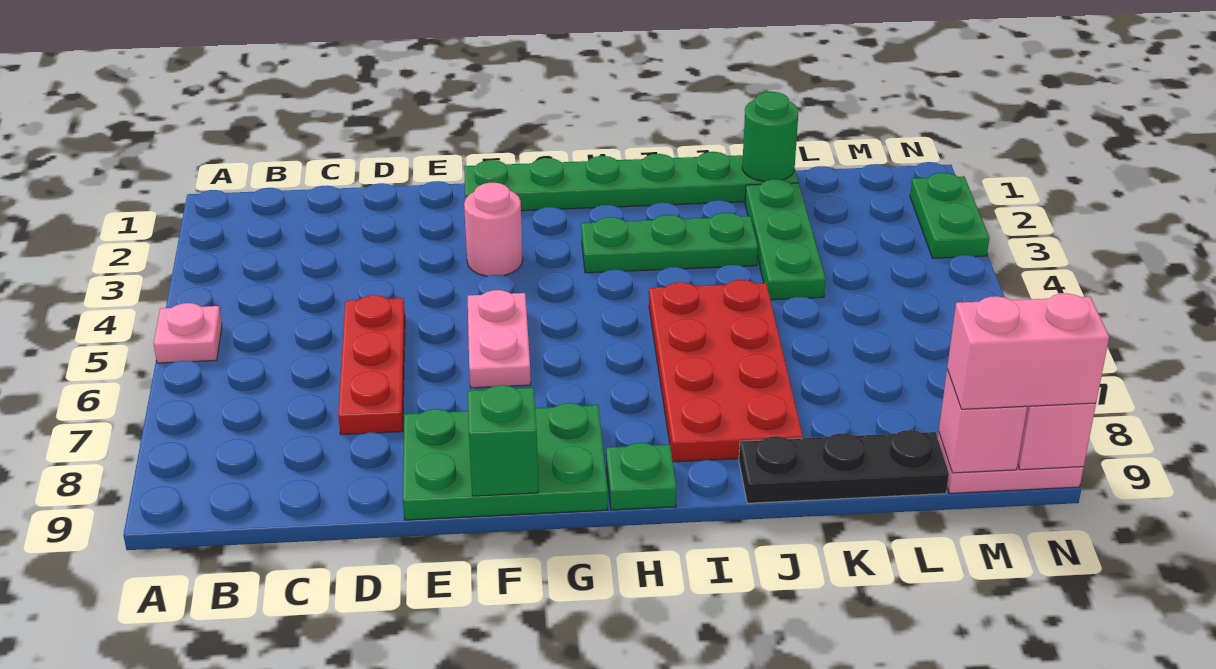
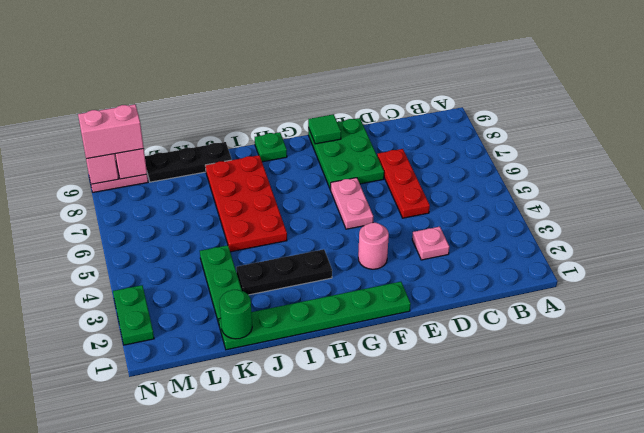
pink 1x1 plate [154,303,222,363] -> pink 1x1 plate moved to [412,227,449,260]
green 2x3 plate [403,403,608,520] -> green 2x3 plate turned to [308,118,384,190]
green 1x1 brick [468,385,538,496] -> green 1x1 tile [308,114,341,144]
green 1x3 plate [581,213,758,273] -> black 1x3 plate [236,249,332,295]

